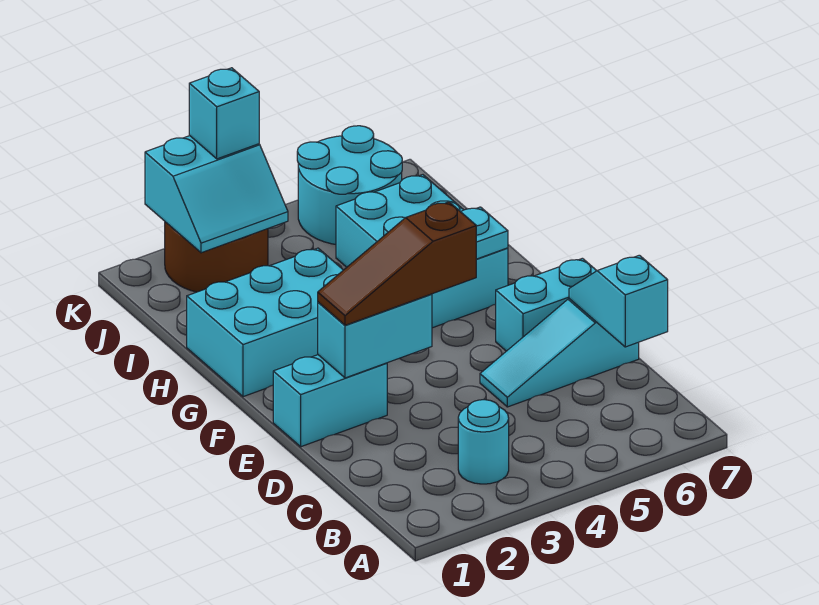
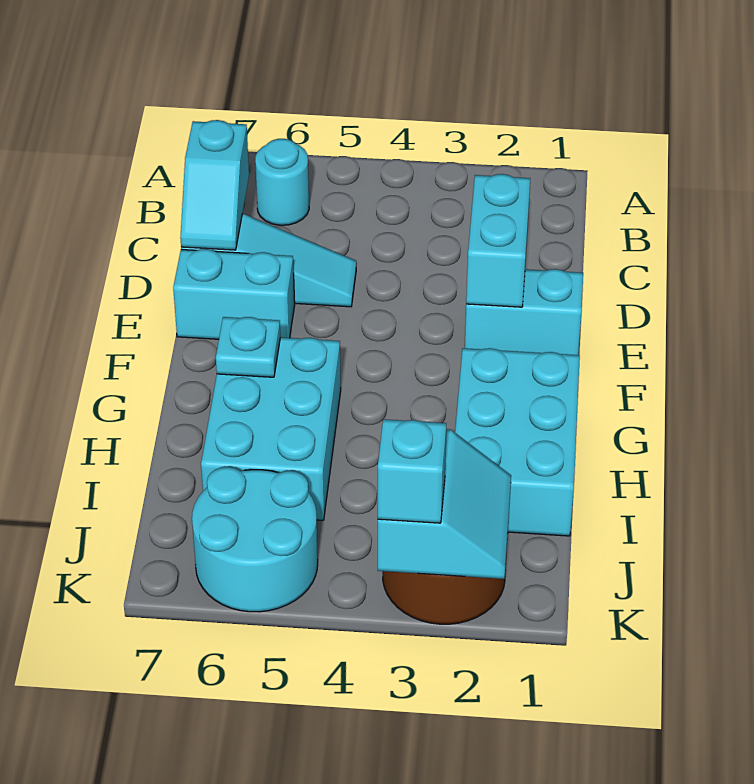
cyan 1x1 round brick [458,400,509,484] -> cyan 1x1 round brick moved to [255,139,309,225]
cyan 1x2 brick [318,294,432,378] -> cyan 1x2 brick turned to [466,174,530,307]
brown 1x3 slope [318,202,476,325] -> none
cyan 2x3 brick [187,248,343,397] -> cyan 2x3 brick turned to [455,348,580,536]
cyan 2x2 slope [145,136,288,253] -> cyan 2x2 slope turned to [378,429,511,579]

